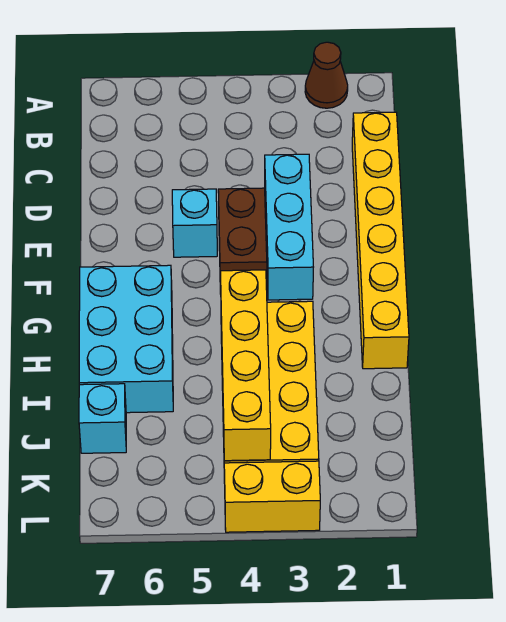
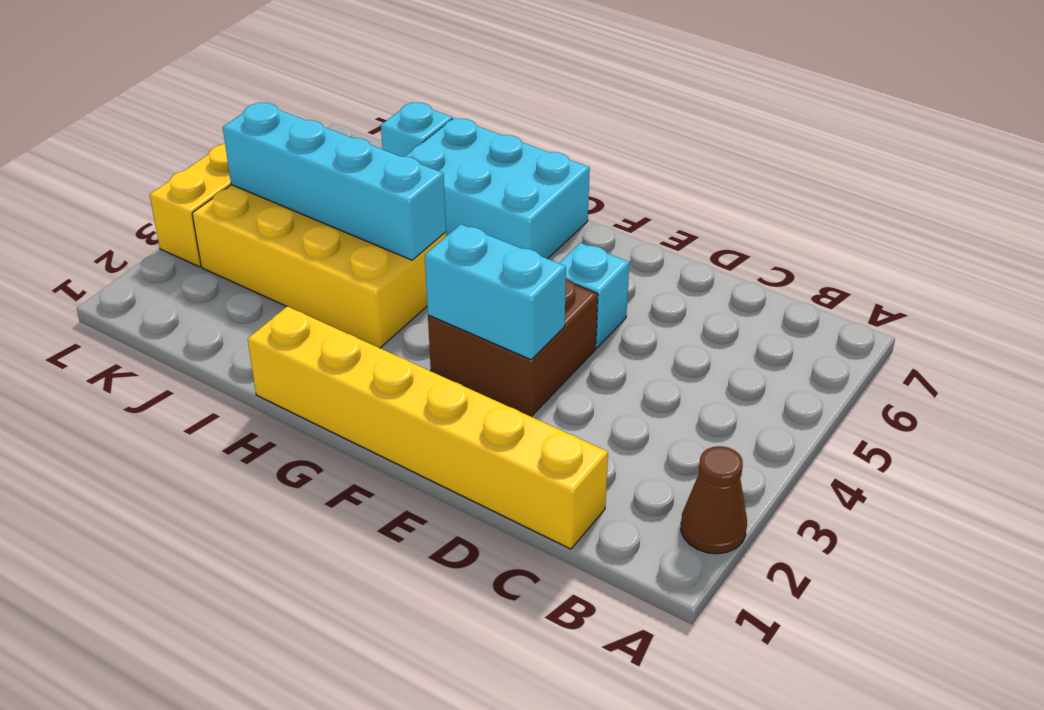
cyan 1x3 brick [265,154,313,300] -> cyan 1x2 brick [425,224,566,360]
yellow 1x4 brick [221,270,271,461] -> cyan 1x4 brick [223,102,446,260]

